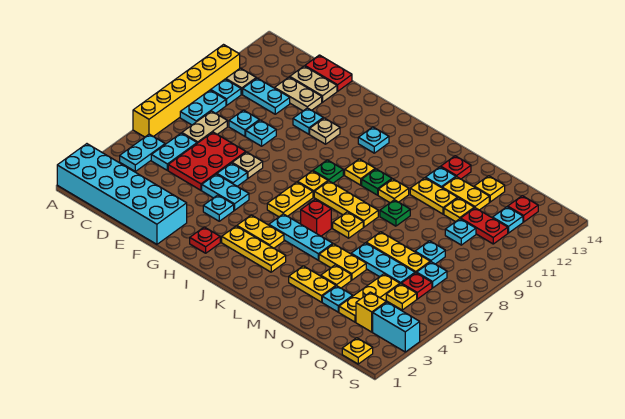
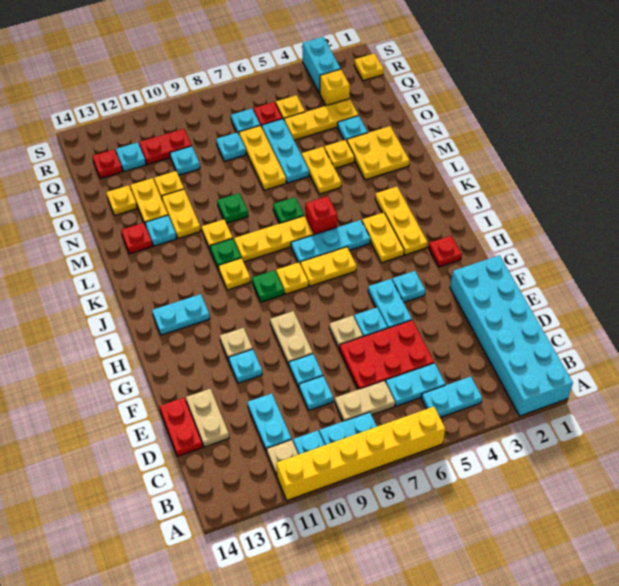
tan 1x2 plate [275,77,322,111] -> tan 1x2 plate moved to [270,311,313,365]
cyan 1x1 plate [358,127,389,153] -> cyan 1x2 plate [152,294,210,335]
cyan 1x3 plate [269,214,333,260] -> cyan 1x3 plate turned to [291,220,370,263]
yellow 1x3 plate [314,181,378,227] -> yellow 1x3 plate turned to [234,216,313,262]
yellow 1x1 plate [333,212,363,238] -> green 1x1 plate [273,197,304,223]
yellow 1x2 plate [289,266,336,302] -> yellow 2x2 plate [347,126,409,180]
red 1x2 plate [461,208,508,244] -> red 1x2 plate turned to [139,129,192,165]

